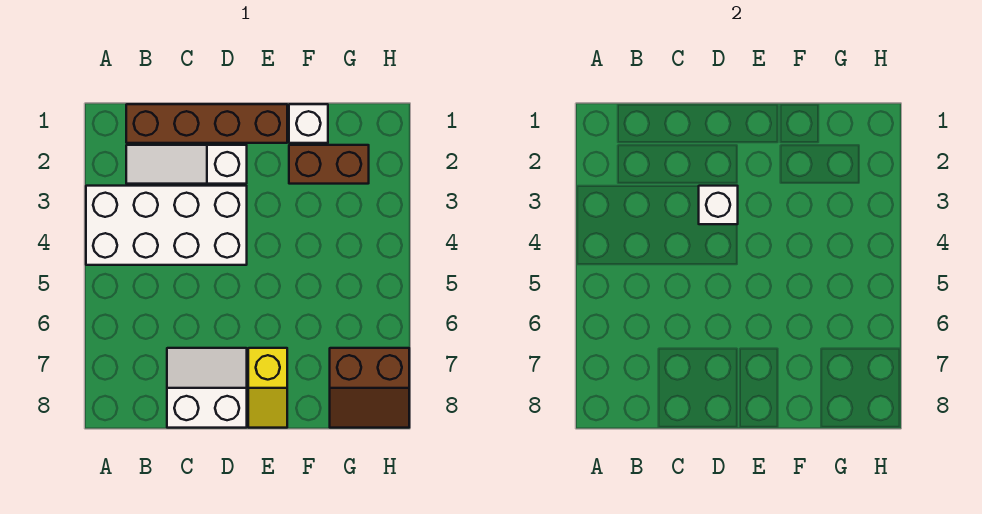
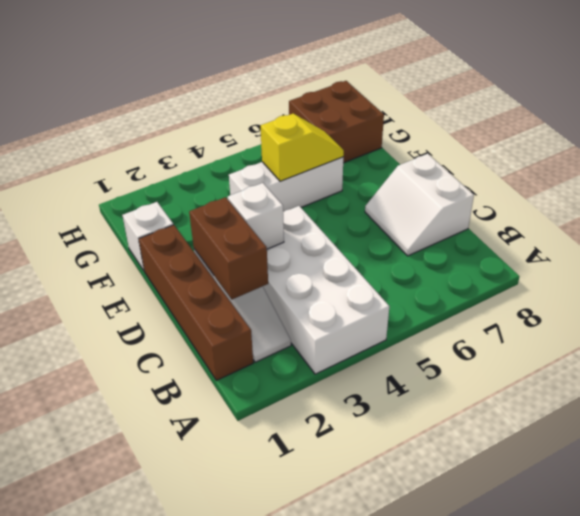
yellow 1x2 slope [248,348,287,428] -> yellow 1x2 slope moved to [261,114,344,181]
brown 1x2 brick [289,145,369,184] -> brown 1x2 brick moved to [189,197,268,299]
none -> white 1x3 brick [229,157,343,212]
brown 2x2 slope [330,348,409,428] -> brown 2x2 brick [289,81,384,163]

